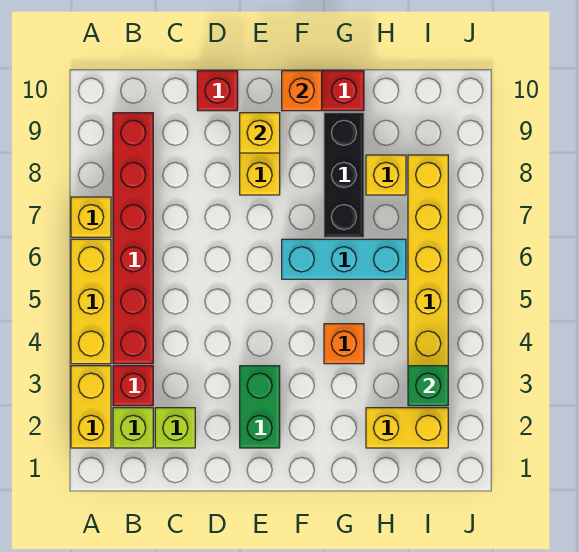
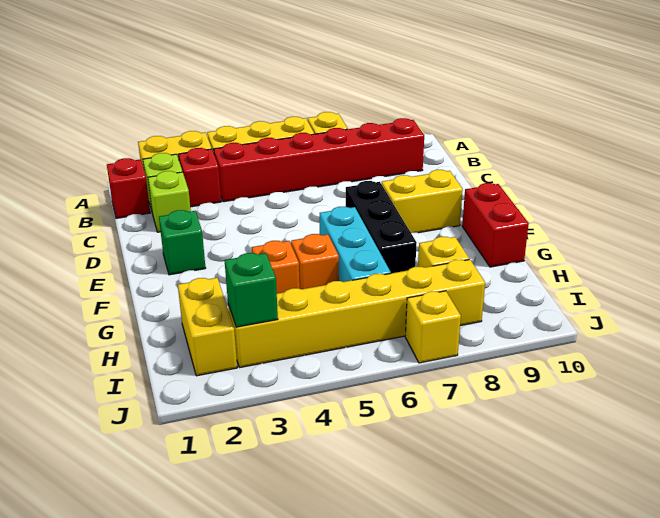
red 1x1 brick [197,71,238,111] -> red 1x1 brick moved to [107,158,150,218]
green 1x2 brick [240,366,280,448] -> green 1x1 brick [159,210,206,275]
yellow 1x1 brick [240,113,280,153] -> yellow 1x1 brick moved to [405,291,461,363]
orange 1x1 brick [282,71,322,111] -> orange 1x1 brick moved to [291,234,339,289]
black 1x3 brick [324,113,364,237] -> black 1x3 brick turned to [346,181,417,273]

